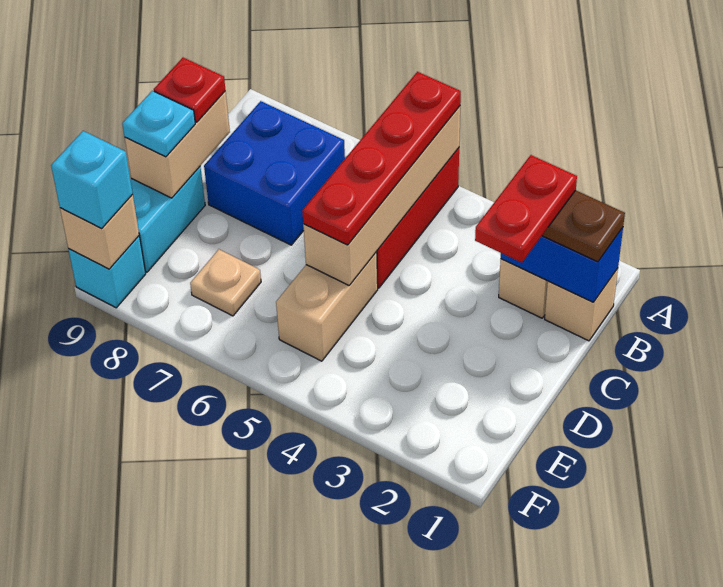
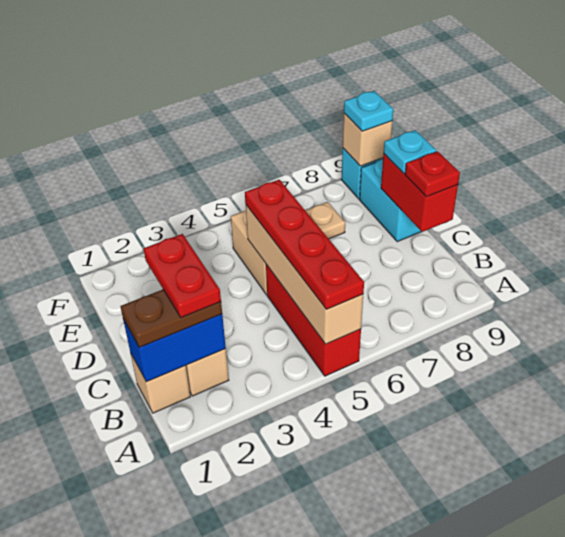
blue 2x2 brick [204,101,345,245] -> none
tan 1x2 brick [125,91,230,198] -> red 1x2 brick [381,154,458,232]
cyan 1x1 brick [51,131,133,229] -> cyan 1x1 plate [344,91,393,131]

